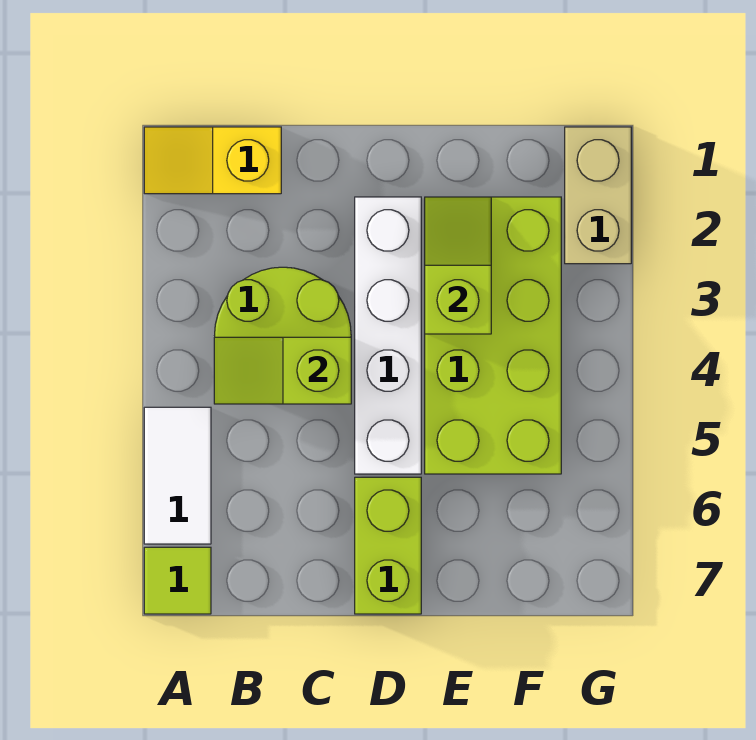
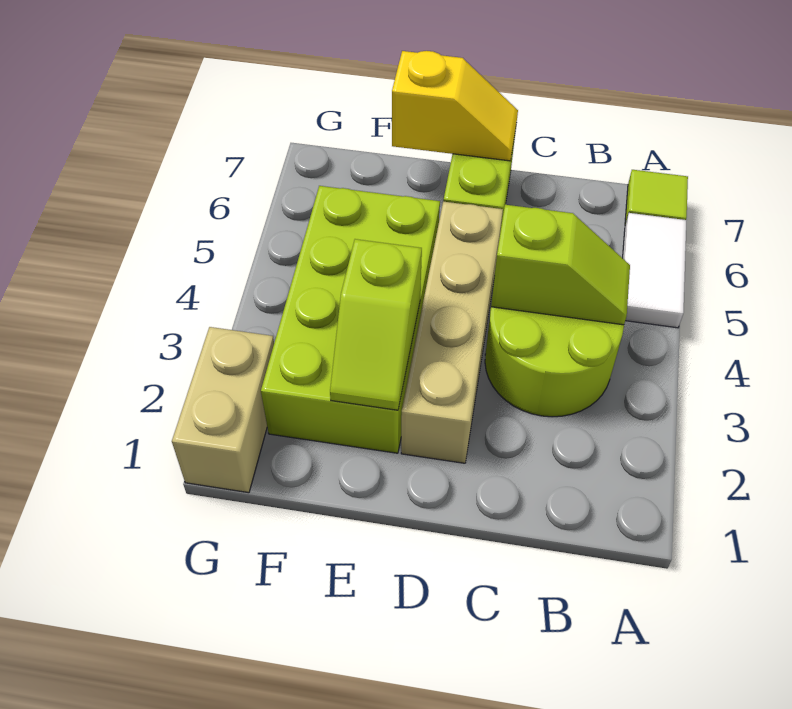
yellow 1x2 slope [144,127,281,194] -> yellow 1x2 slope moved to [392,51,518,161]
white 1x4 brick [355,197,421,474] -> tan 1x4 brick [401,202,503,463]

